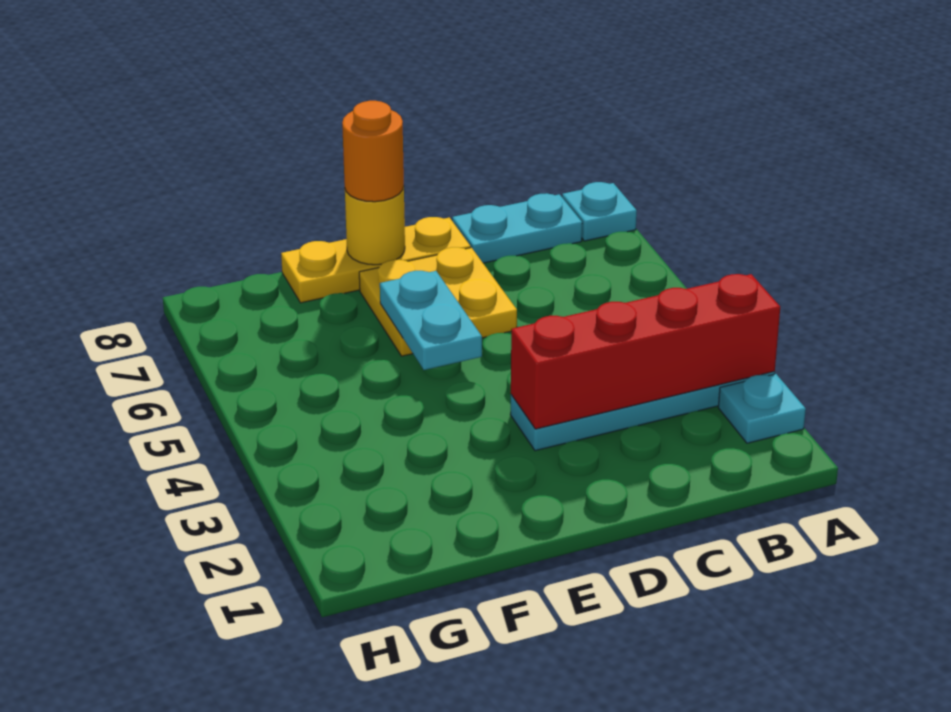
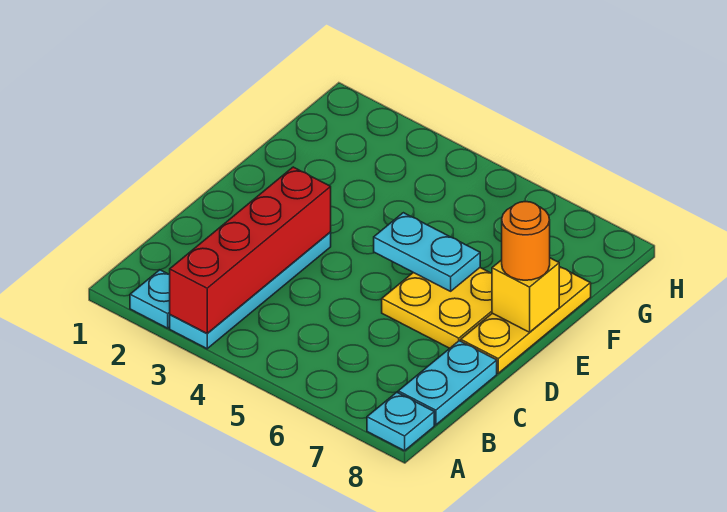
yellow 1x1 round brick [345,187,405,265] -> yellow 1x1 brick [492,258,559,332]

